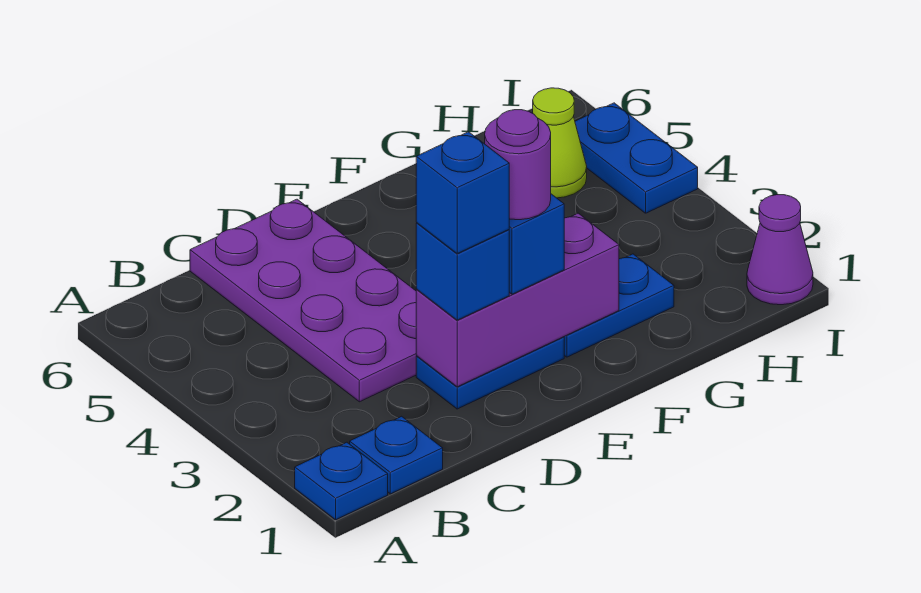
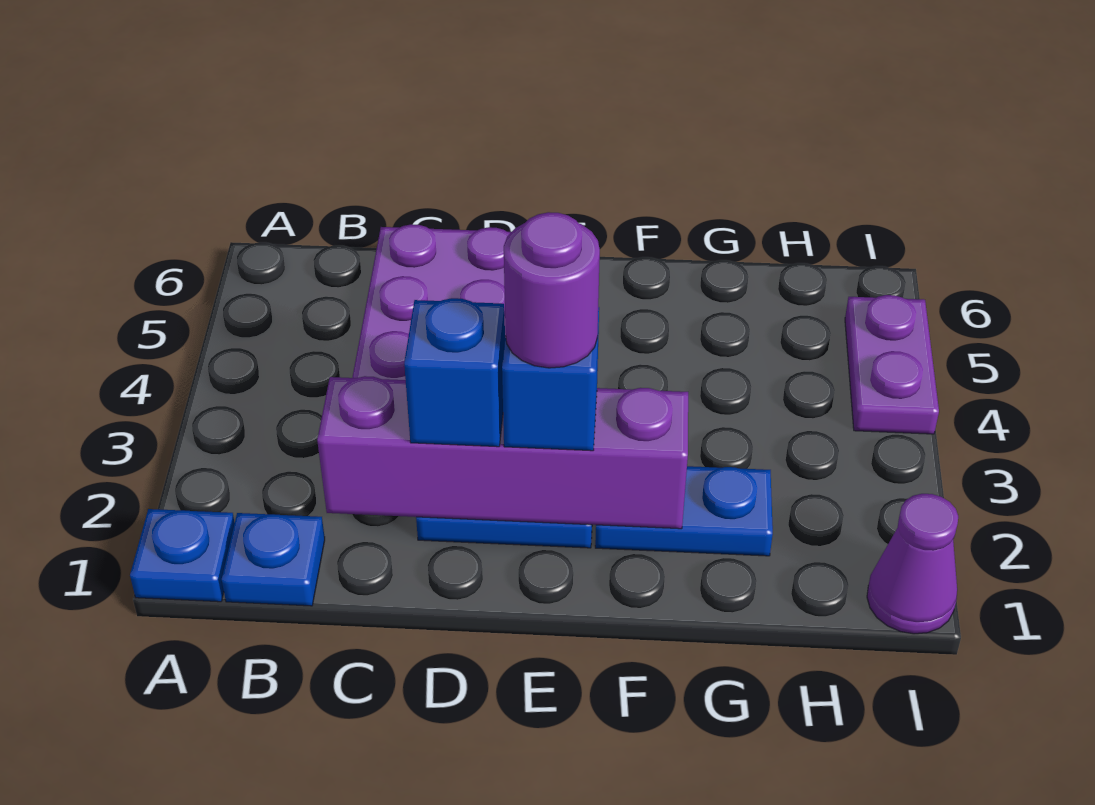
purple 1x3 brick [416,213,619,387] -> purple 1x4 brick [317,376,688,529]
blue 1x1 brick [416,132,509,253] -> none
lime 1x1 cone [533,88,587,198] -> none
blue 1x2 plate [575,103,698,213] -> purple 1x2 plate [845,295,939,434]

